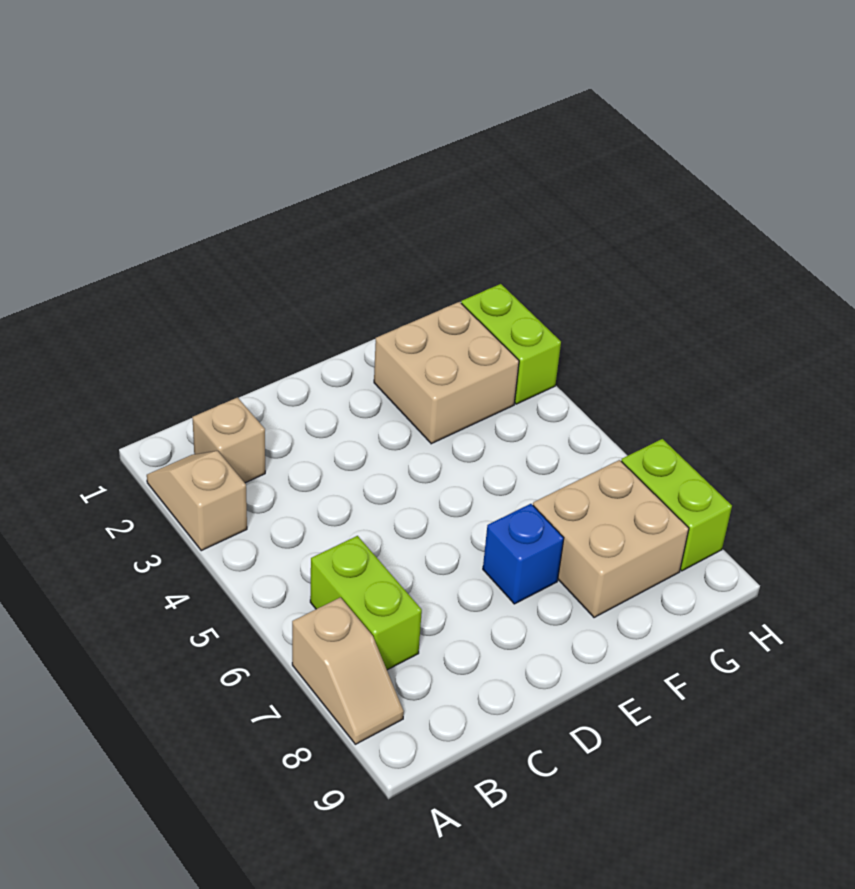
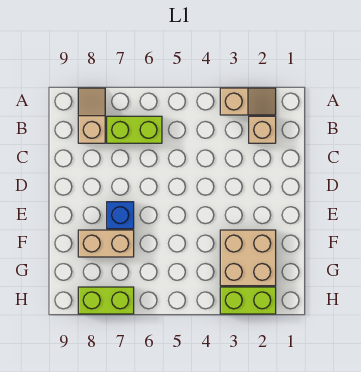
tan 1x2 slope [292,597,404,744] -> tan 1x2 slope turned to [78,88,105,143]
tan 2x2 brick [533,460,689,618] -> tan 1x2 brick [78,230,134,257]

